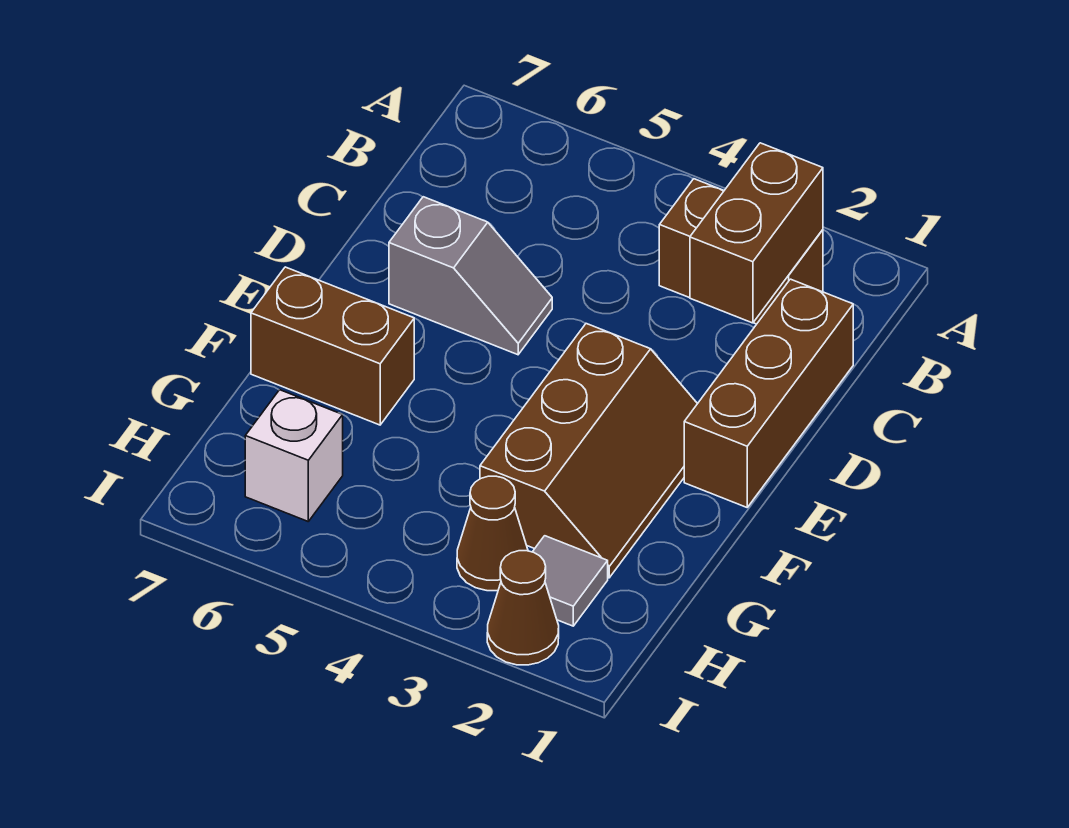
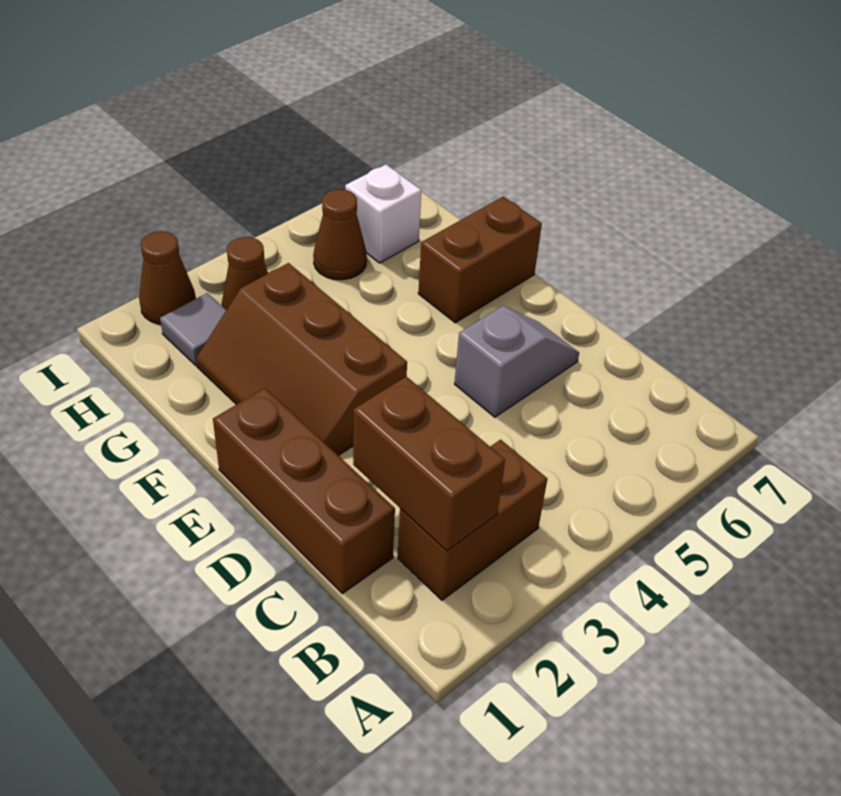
grey 1x2 slope [389,197,552,355] -> grey 1x2 slope turned to [454,306,579,417]
none -> brown 1x1 cone [313,189,367,280]

